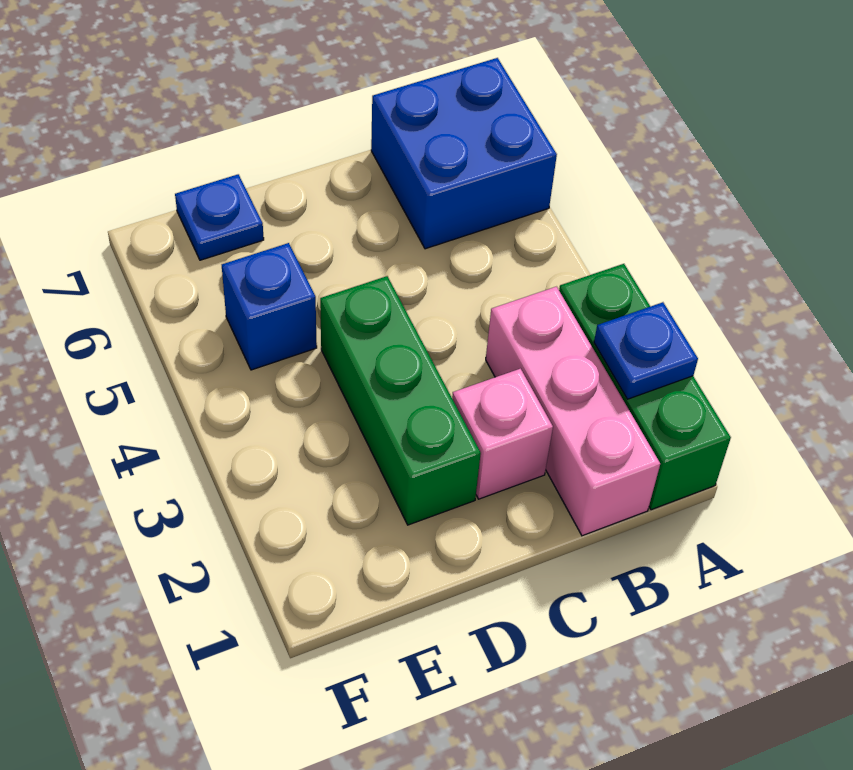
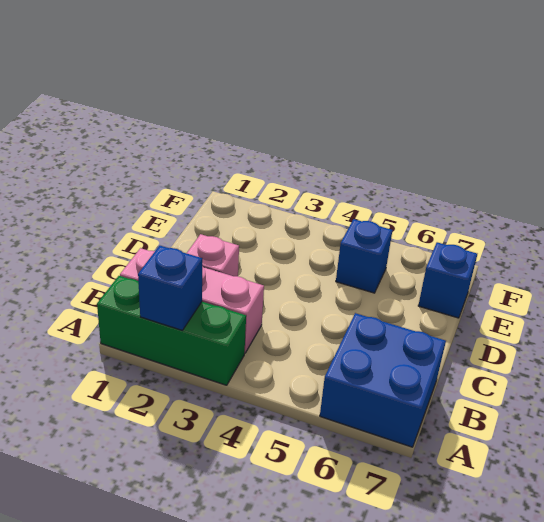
blue 1x1 plate [594,302,698,399] -> blue 1x1 brick [138,246,202,330]
green 1x3 brick [320,276,481,525] -> none
blue 1x1 plate [175,174,264,260] -> blue 1x1 brick [418,242,477,318]

